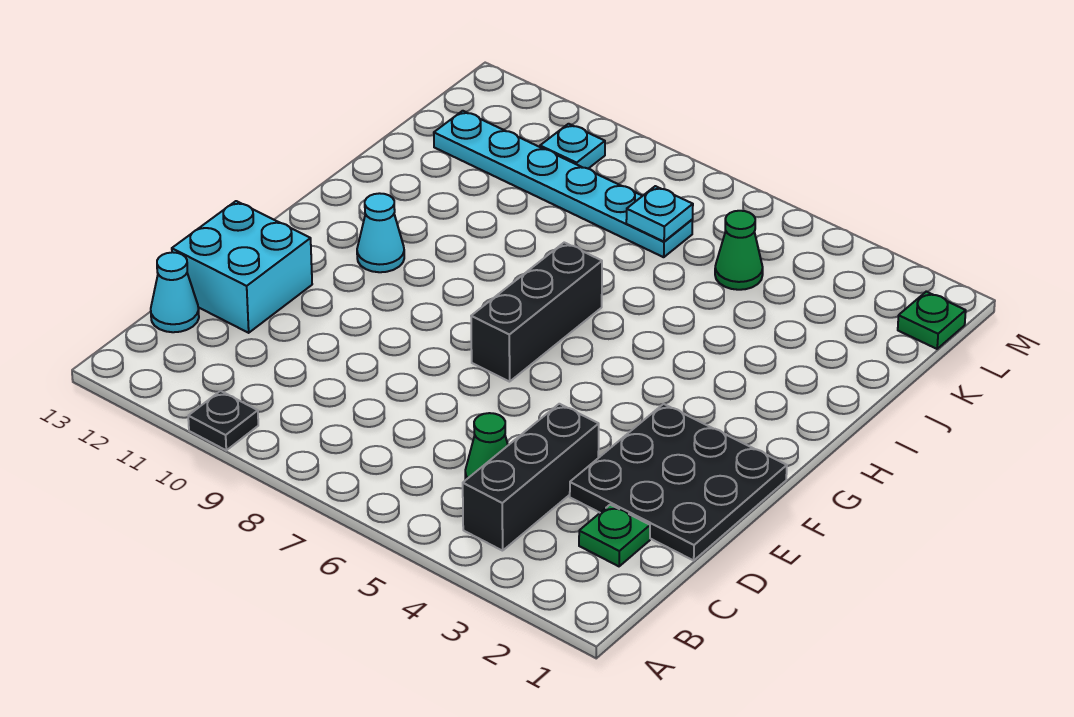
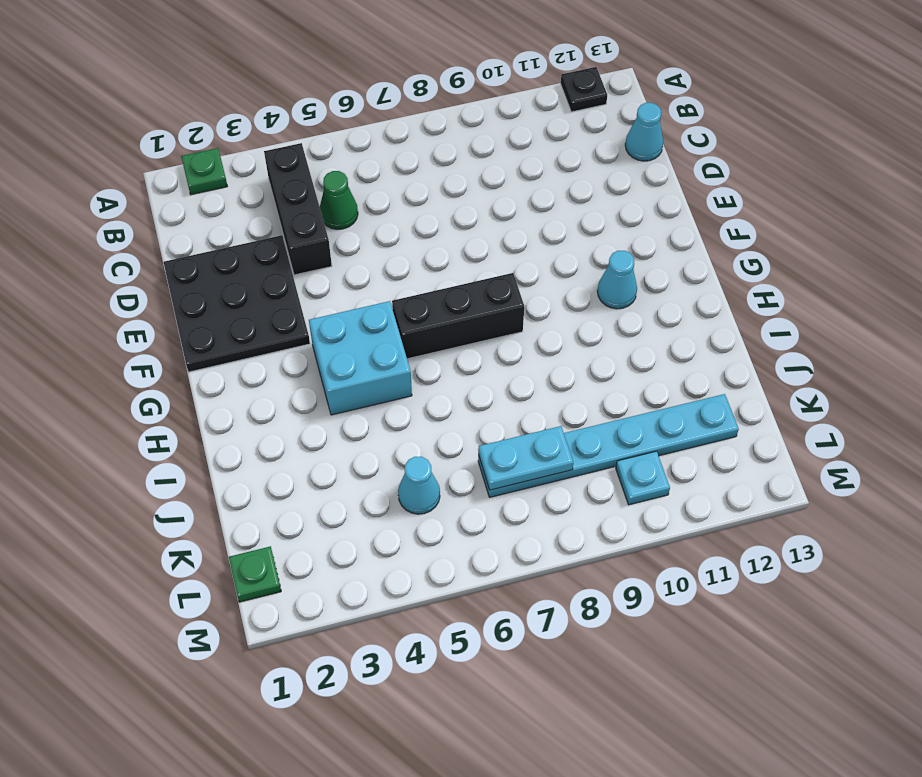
black 1x1 plate [188,391,258,450] -> black 1x1 plate moved to [561,67,607,112]
green 1x1 plate [579,505,650,566] -> green 1x1 plate moved to [181,148,227,195]
cyan 2x2 brick [172,201,312,333] -> cyan 2x2 brick moved to [309,301,412,415]
black 1x3 brick [471,243,602,382] -> black 1x3 brick turned to [392,273,524,359]
green 1x1 cone [715,211,763,290] -> cyan 1x1 cone [398,457,440,514]
cyan 1x1 plate [626,186,693,242] -> cyan 1x2 plate [478,426,573,490]

